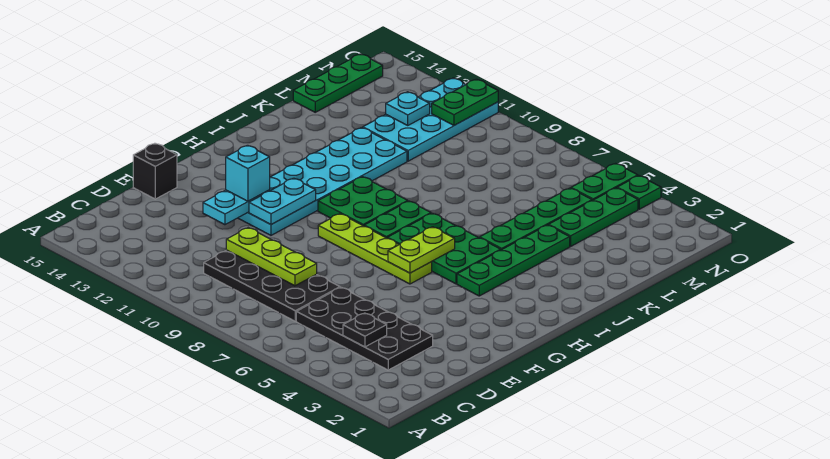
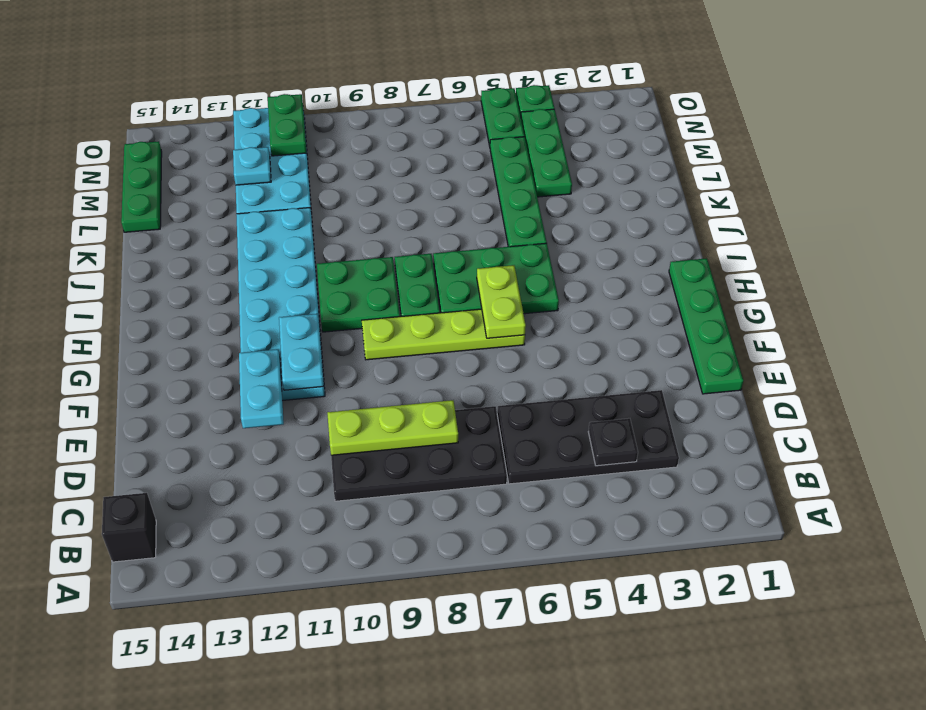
black 1x1 brick [133,143,177,199] -> black 1x1 brick moved to [102,493,156,562]
cyan 1x1 brick [226,145,270,201] -> none
green 1x4 plate [457,225,570,296] -> green 1x4 plate moved to [669,258,743,394]

